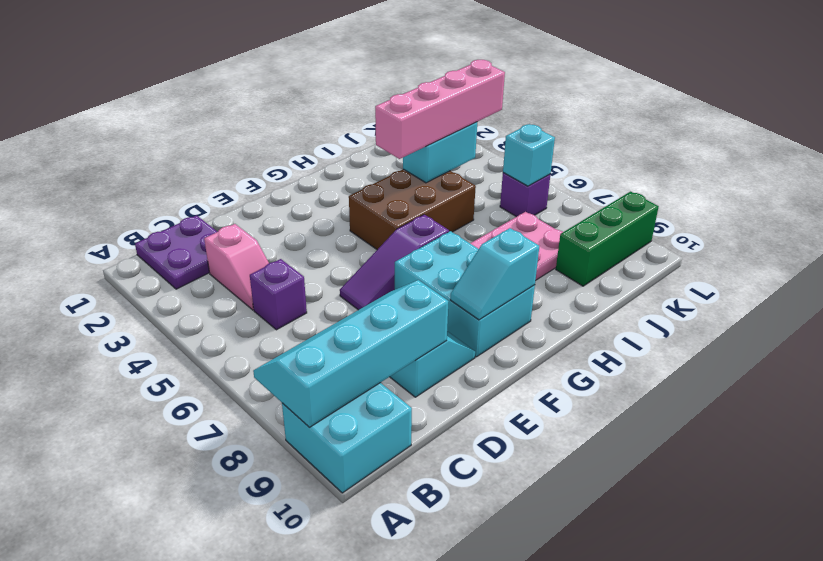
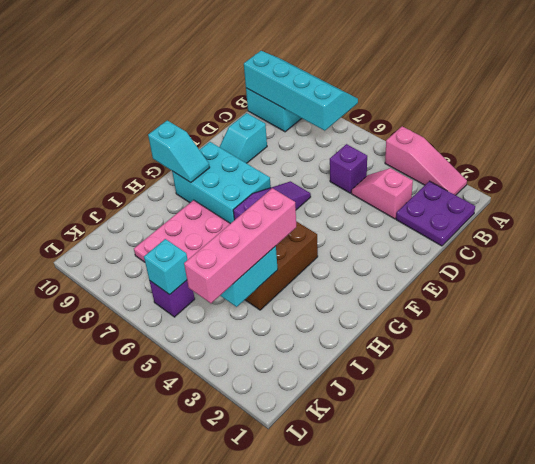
none -> pink 1x3 slope [385,126,467,195]
cyan 2x4 slope [253,280,449,427] -> cyan 2x4 slope turned to [244,51,358,131]
cyan 1x2 slope [451,228,539,320] -> cyan 1x2 slope turned to [148,120,210,183]
green 1x3 brick [556,192,659,286] -> none

